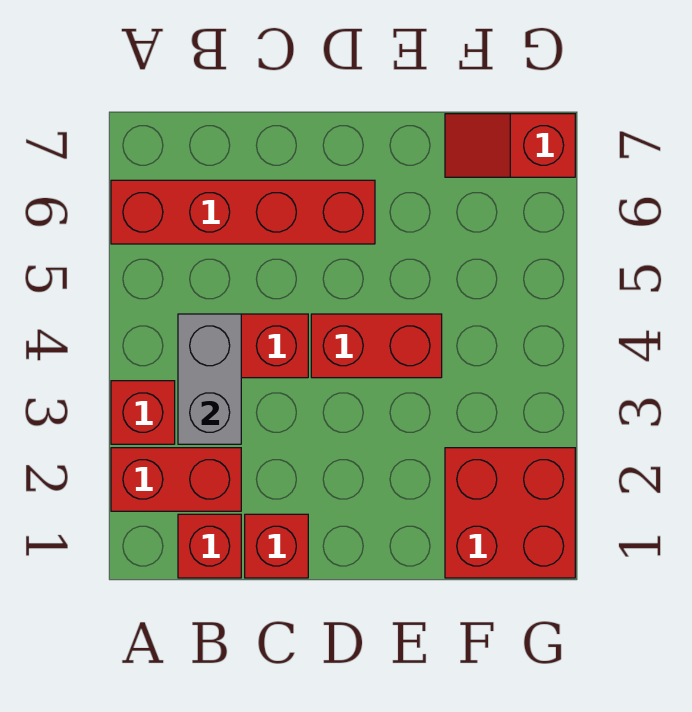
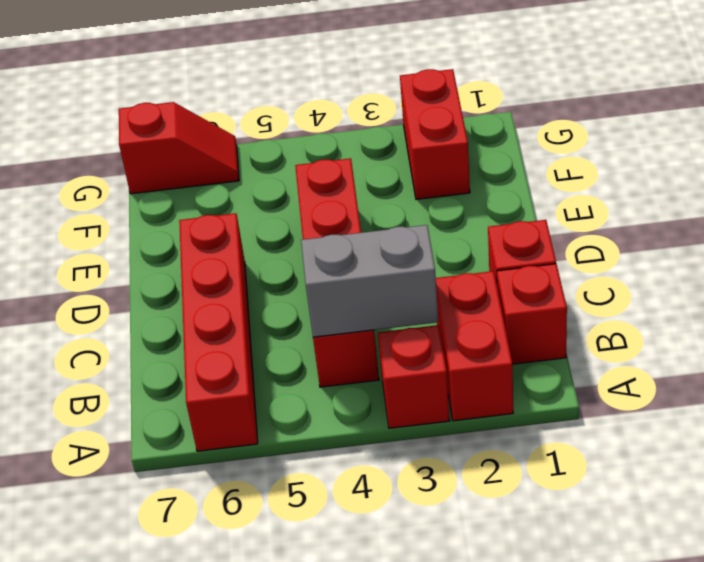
red 2x2 brick [445,448,575,578] -> red 1x2 brick [400,69,470,199]
red 1x2 slope [445,114,575,177] -> red 1x2 slope turned to [119,102,239,194]

